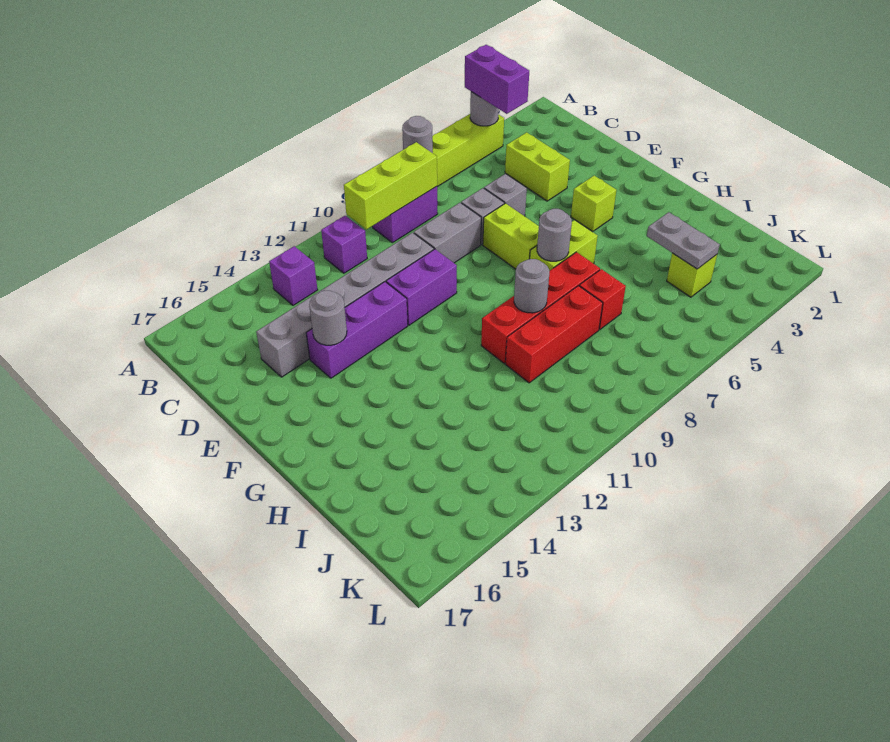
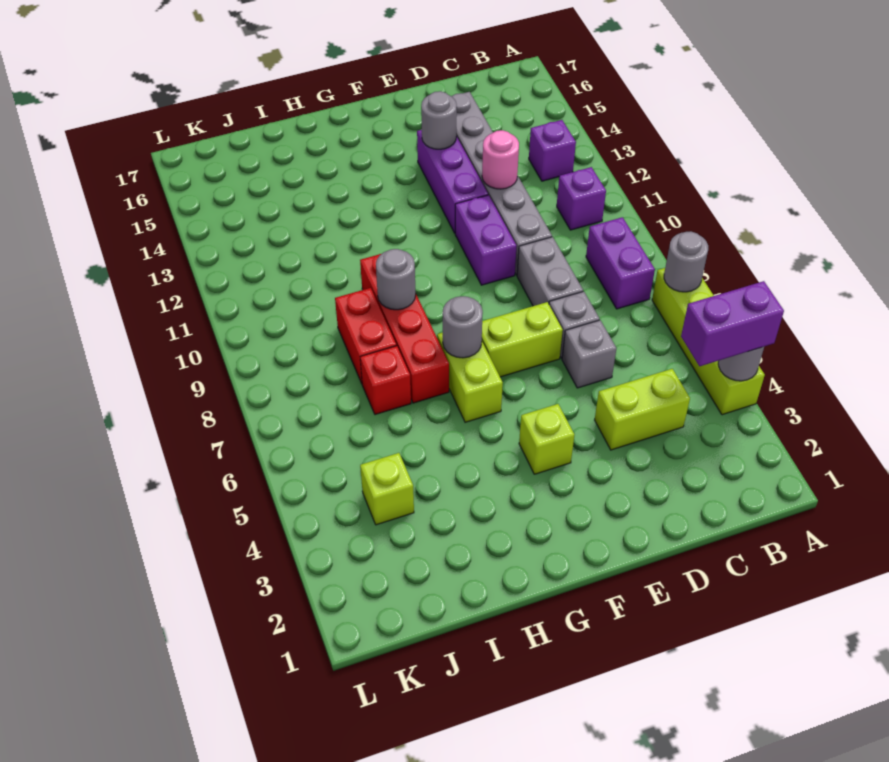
lime 1x3 brick [344,142,437,229] -> none
none -> pink 1x1 round brick [482,130,519,189]
grey 1x2 plate [647,212,720,269] -> none
red 1x3 brick [505,286,603,383] -> red 1x2 brick [335,288,396,383]

